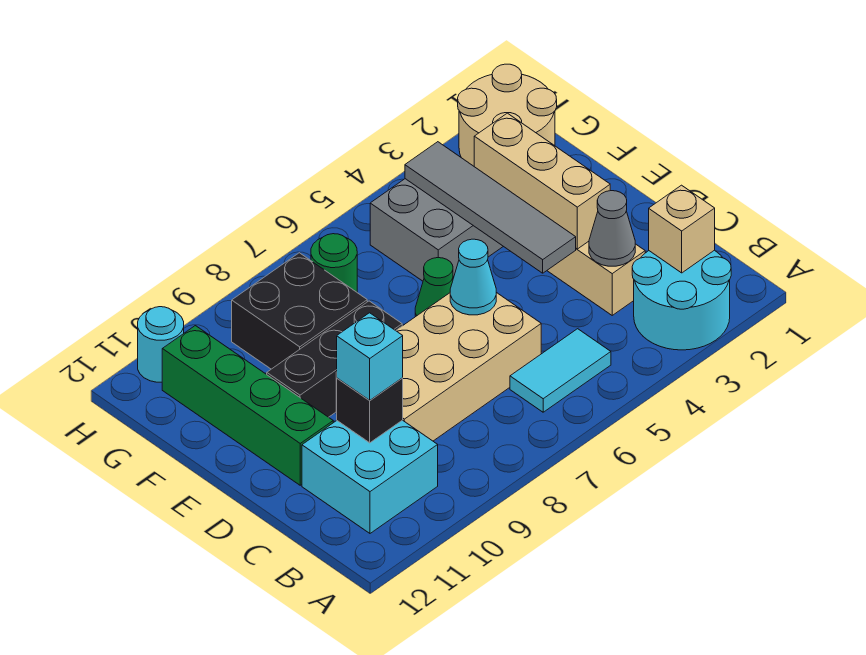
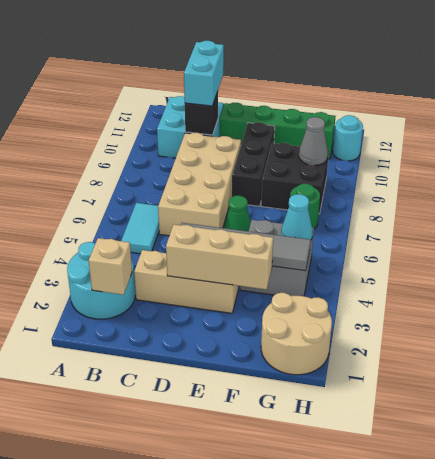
grey 1x1 cone [589,191,635,266] -> grey 1x1 cone moved to [299,117,328,165]
cyan 1x1 brick [336,313,403,400] -> cyan 1x2 brick [184,41,224,106]
cyan 1x1 cone [450,239,496,315] -> cyan 1x1 cone moved to [281,194,313,240]

